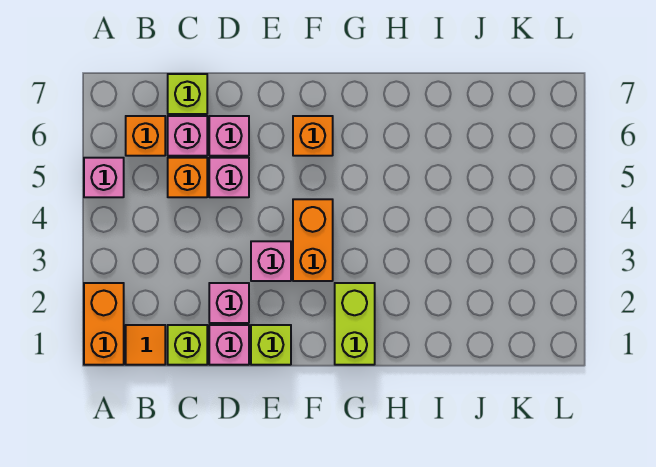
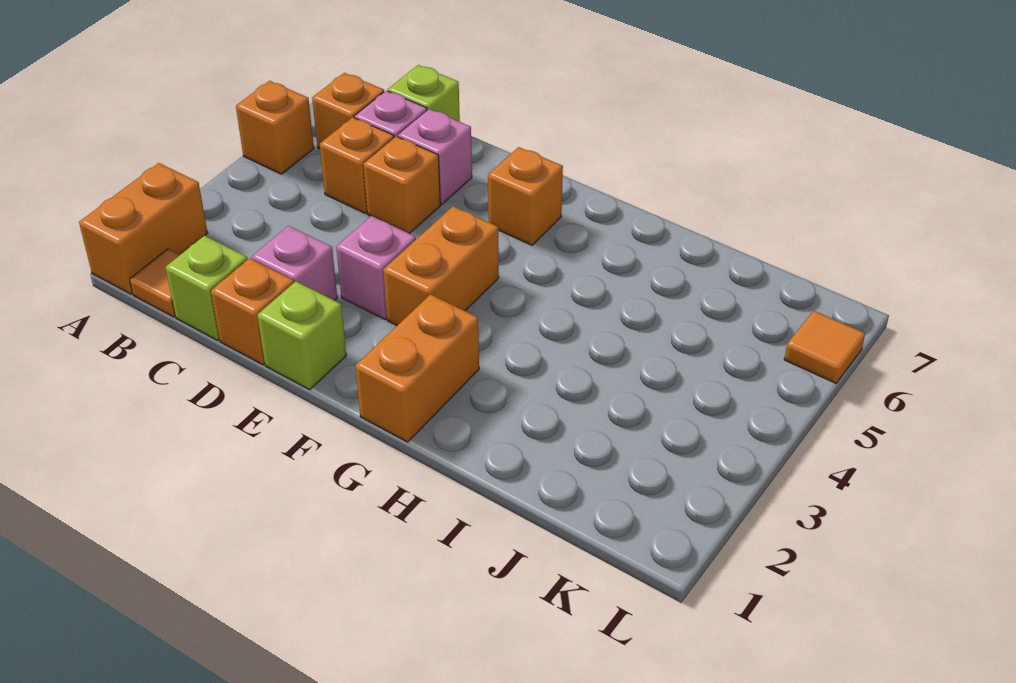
pink 1x1 brick [84,158,124,197] -> orange 1x1 brick [236,81,314,174]
pink 1x1 brick [209,325,249,365] -> orange 1x1 brick [211,258,294,365]
pink 1x1 brick [209,158,249,197] -> orange 1x1 brick [363,136,440,234]
lime 1x2 brick [335,283,375,365] -> orange 1x2 brick [355,295,479,442]
none -> orange 1x1 tile [784,311,865,383]

